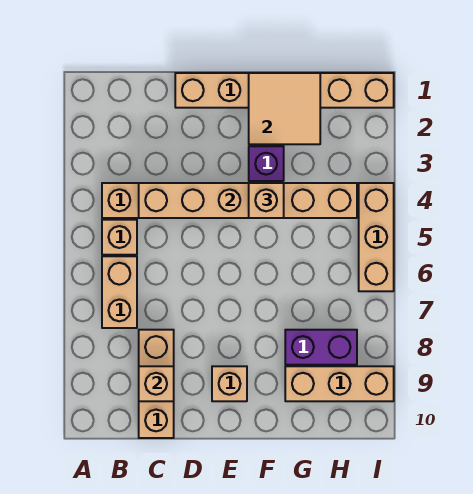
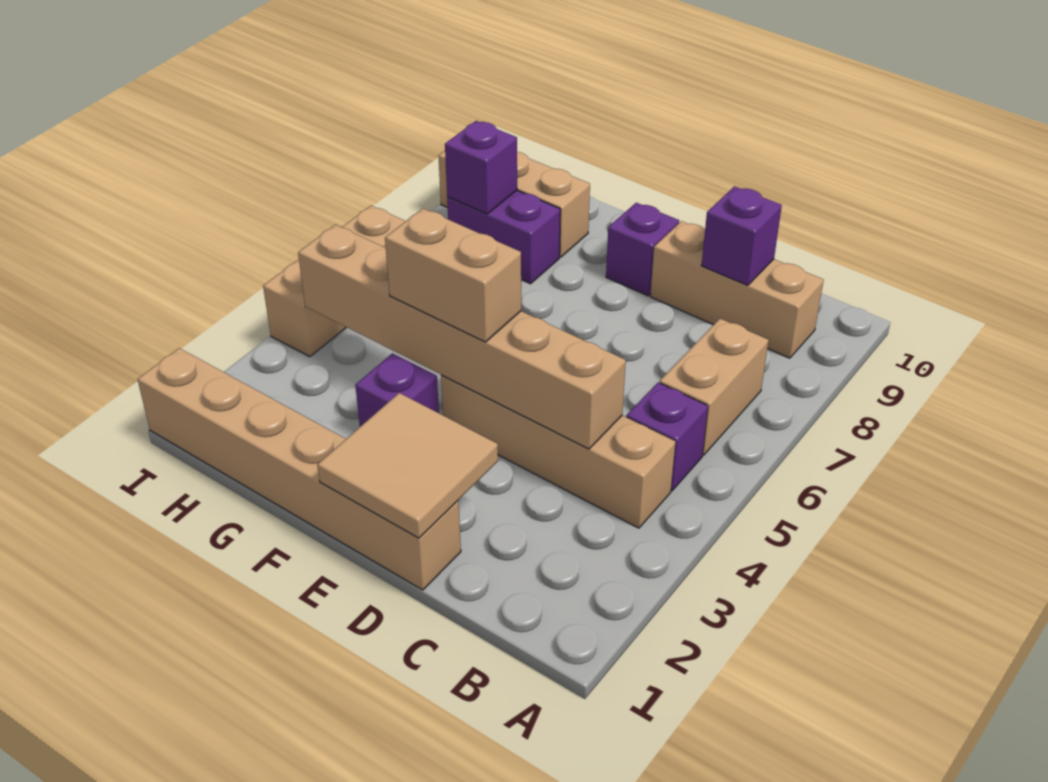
tan 1x1 brick [102,220,137,255] -> purple 1x1 brick [626,383,708,491]
tan 1x3 brick [139,330,174,438] -> tan 1x3 brick turned to [650,221,824,358]
tan 1x1 brick [139,366,174,401] -> purple 1x1 brick [701,186,782,285]
tan 1x1 brick [212,366,247,401] -> purple 1x1 brick [606,203,679,296]
tan 2x2 tile [249,73,320,144] -> tan 2x2 tile moved to [317,393,498,538]
tan 1x1 brick [249,183,284,218] -> tan 1x2 brick [385,208,521,342]
none -> purple 1x1 brick [445,121,517,214]

